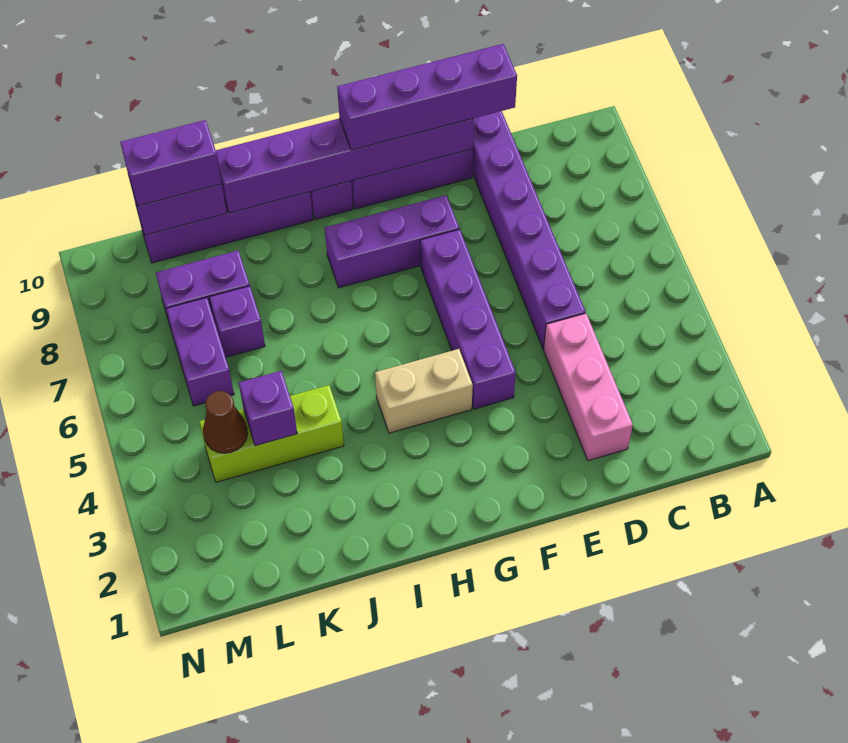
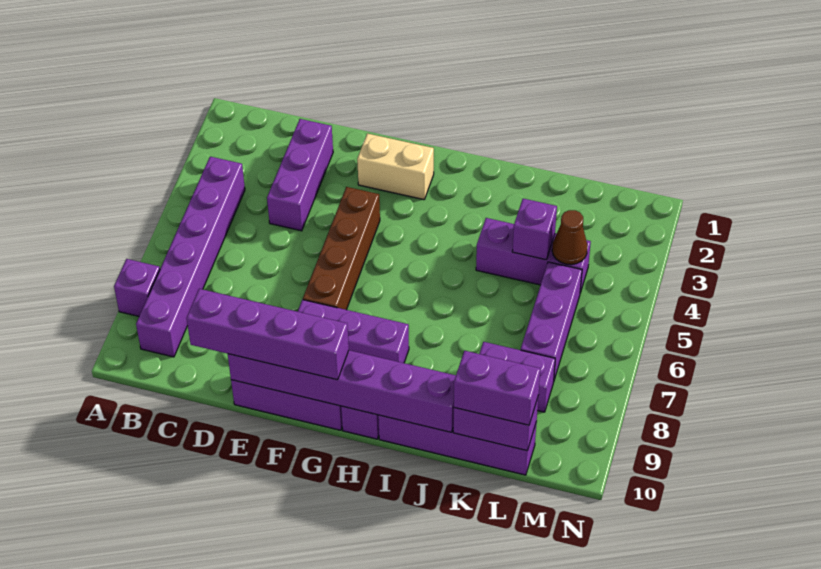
pink 1x3 brick [544,313,633,461] -> purple 1x3 brick [267,119,333,231]
purple 1x6 brick [472,111,585,349] -> purple 1x6 brick moved to [136,157,245,357]
purple 1x4 brick [420,229,516,409] -> brown 1x4 brick [303,187,380,310]
tan 1x2 brick [375,349,473,433] -> tan 1x2 brick moved to [357,133,434,200]
lime 1x3 brick [199,385,344,482] -> purple 1x3 brick [476,218,591,293]
purple 1x1 brick [209,286,265,357] -> purple 1x1 brick moved to [114,259,160,316]
purple 1x2 brick [166,298,234,406] -> purple 1x3 brick [521,262,582,380]

